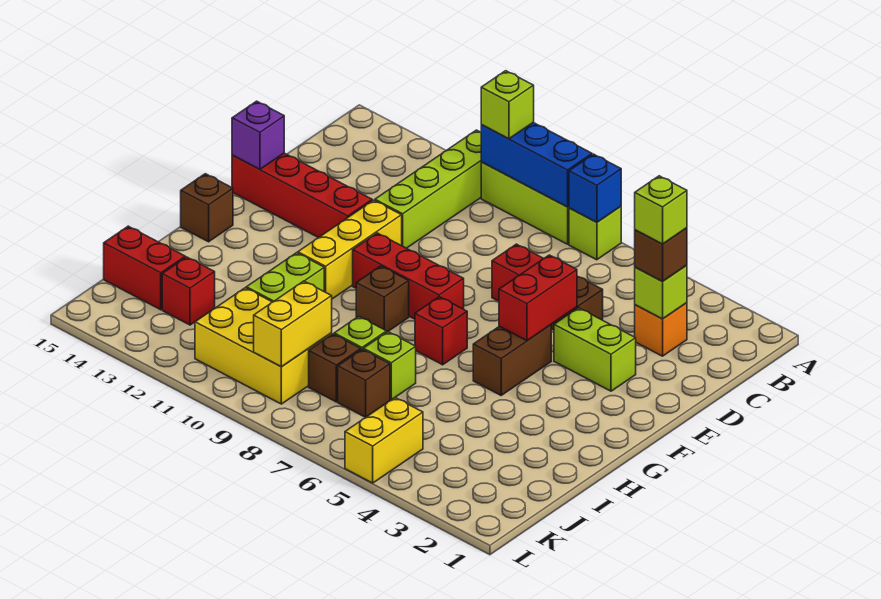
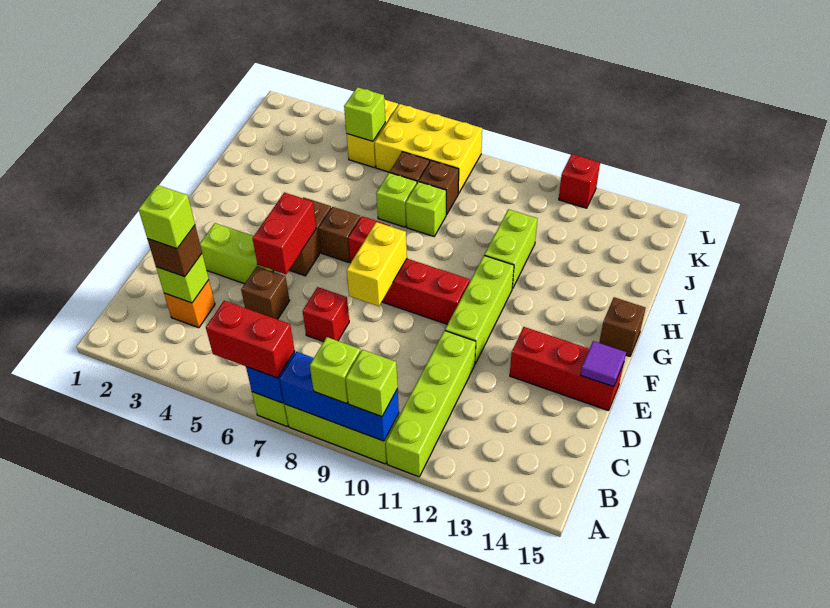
none -> lime 1x1 brick [310,337,361,404]
yellow 1x3 brick [298,200,402,299] -> lime 1x3 brick [445,256,514,364]
red 1x4 brick [232,153,372,238] -> red 1x3 brick [510,327,624,411]
purple 1x1 brick [232,101,284,169] -> purple 1x1 tile [580,341,626,387]
brown 1x1 brick [356,266,409,332] -> brown 1x1 brick moved to [318,207,361,262]
yellow 2x3 brick [195,288,332,404] -> yellow 2x3 brick moved to [374,104,482,193]
yellow 1x2 brick [254,281,332,367] -> yellow 1x2 brick moved to [347,222,407,306]
red 1x1 brick [162,257,215,325] -> red 1x1 brick moved to [559,154,600,208]
red 1x2 brick [104,226,185,310] -> red 1x2 brick moved to [206,301,295,378]
none -> lime 1x1 brick [344,87,385,141]

